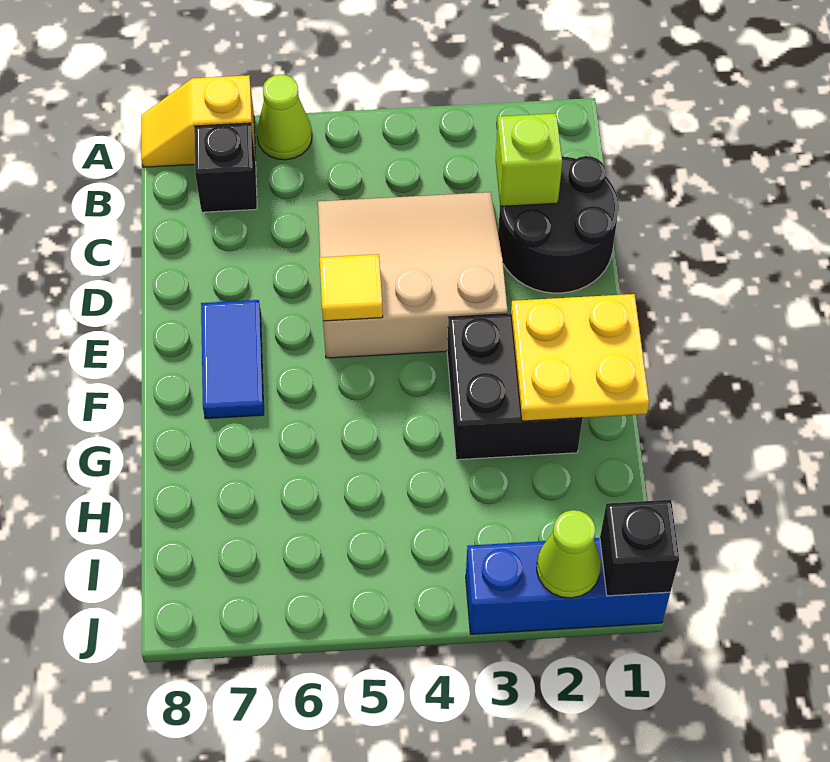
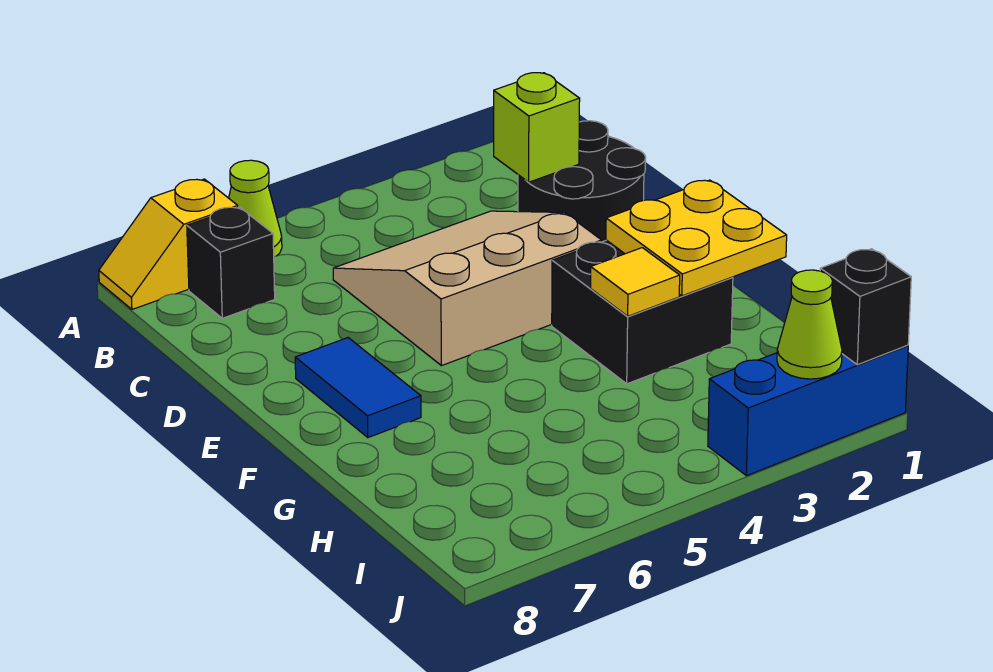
yellow 1x1 tile [320,254,383,321] -> yellow 1x1 tile moved to [591,248,680,316]

